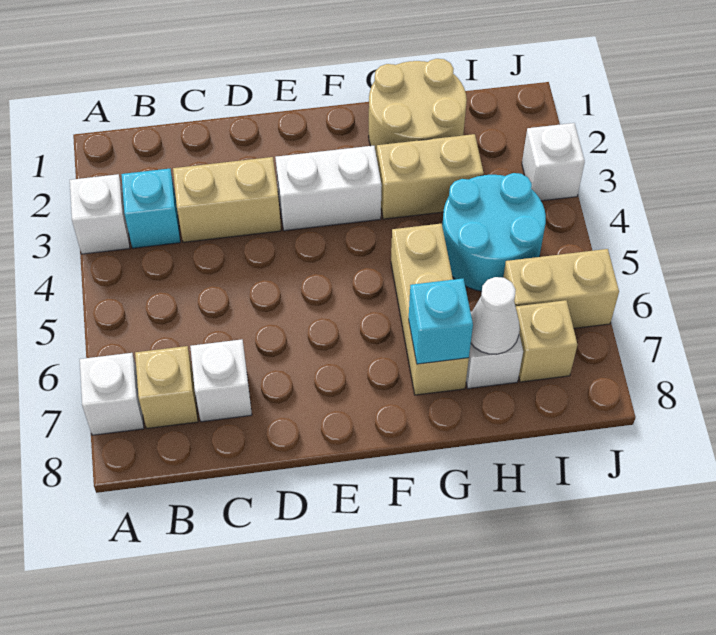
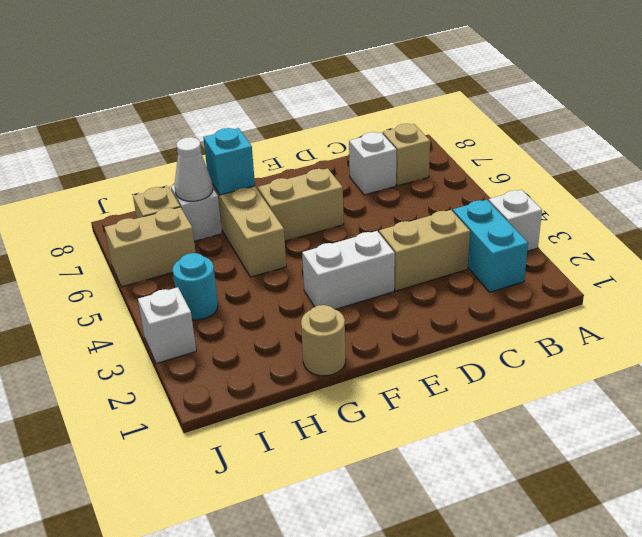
white 1x1 brick [80,353,144,435] -> none
cyan 1x1 brick [121,169,180,248] -> cyan 1x2 brick [453,200,528,292]
tan 2x2 round brick [369,59,467,156] -> tan 1x1 round brick [301,305,346,376]
tan 1x2 brick [377,134,484,219] -> tan 1x2 brick moved to [258,168,344,241]
cyan 2x2 round brick [442,173,546,292] -> cyan 1x1 round brick [172,253,218,320]

